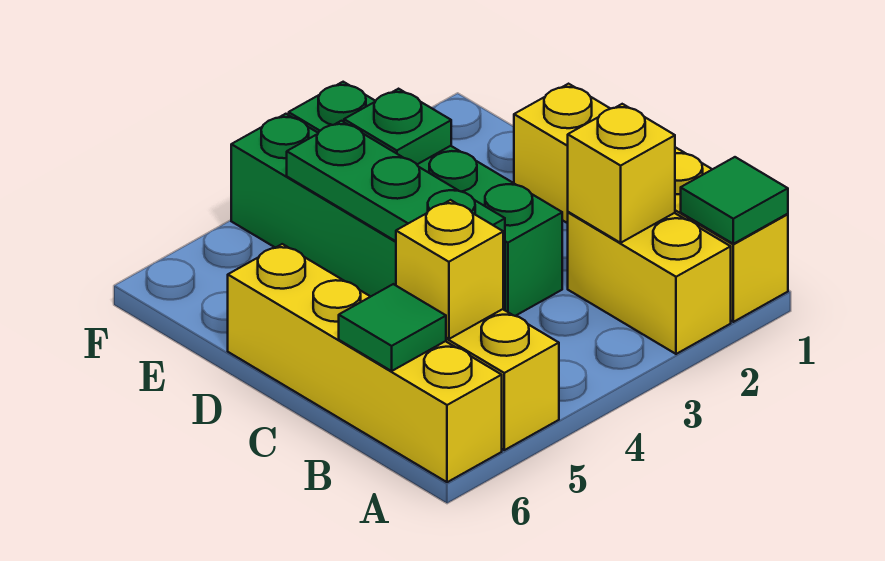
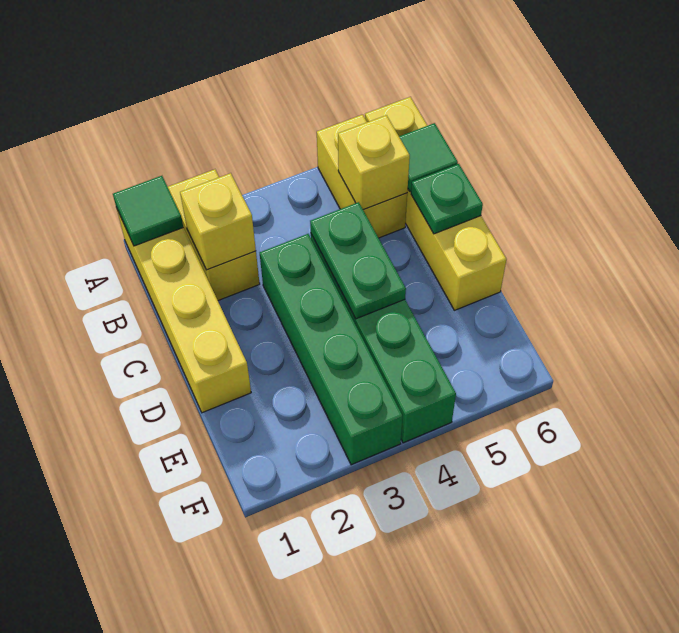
green 1x3 plate [287,121,505,244] -> green 1x2 plate [310,202,406,319]
green 1x1 plate [344,89,451,164] -> green 1x1 plate moved to [411,164,483,234]

